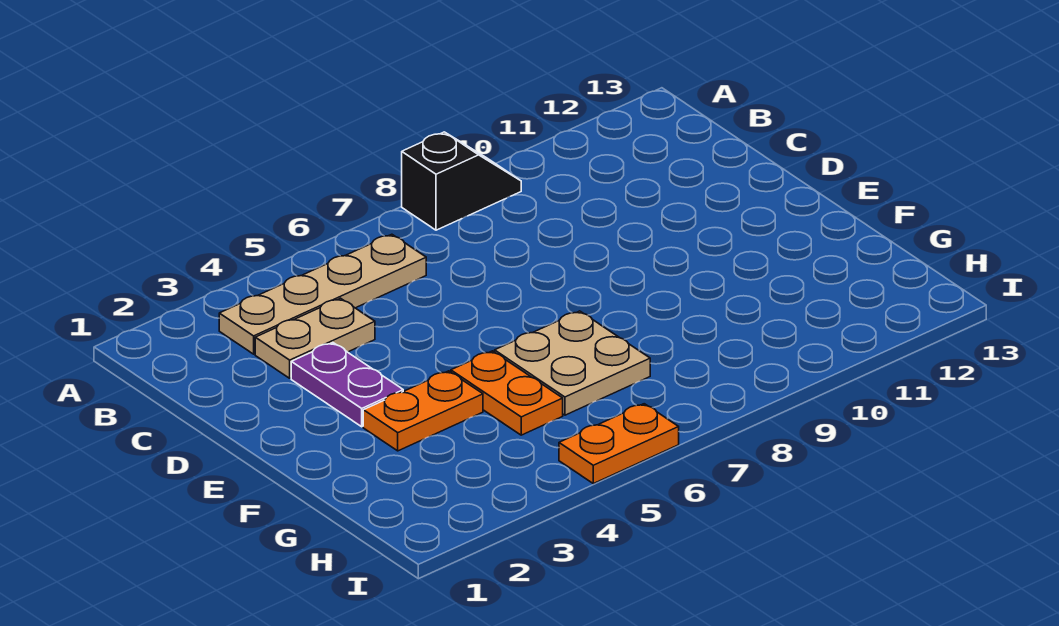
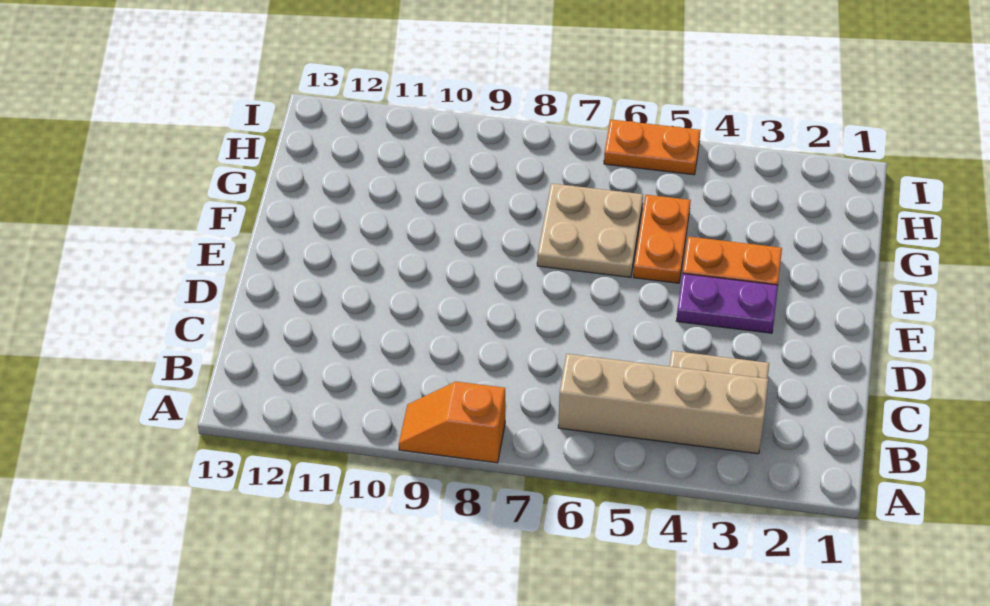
black 1x2 slope [402,132,521,230] -> orange 1x2 slope [399,382,505,463]
tan 1x4 plate [219,234,426,354] -> tan 1x4 brick [558,354,768,454]
purple 1x2 plate [291,343,403,427] -> purple 1x2 plate turned to [676,274,778,333]

